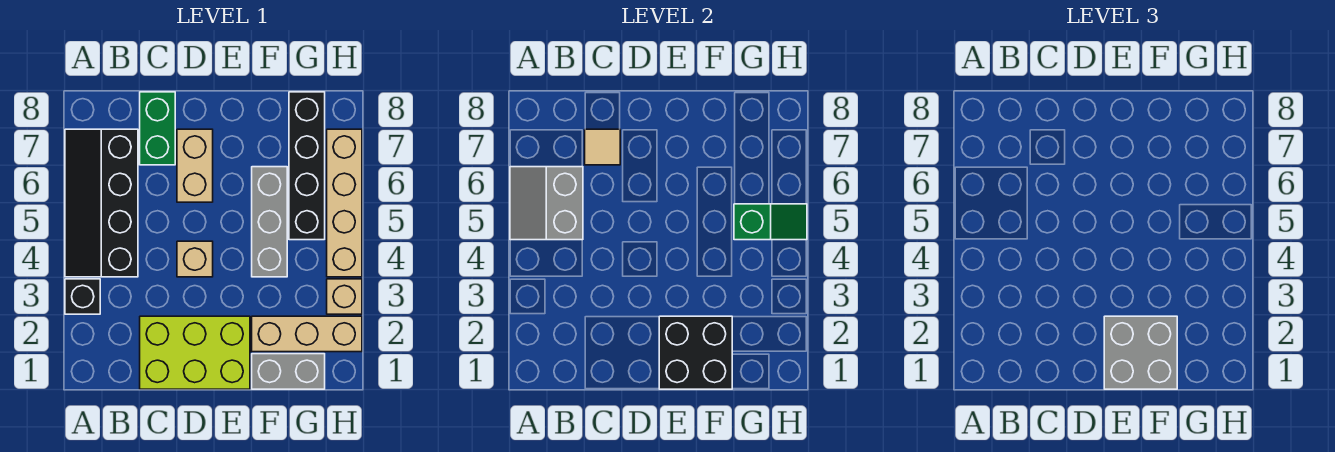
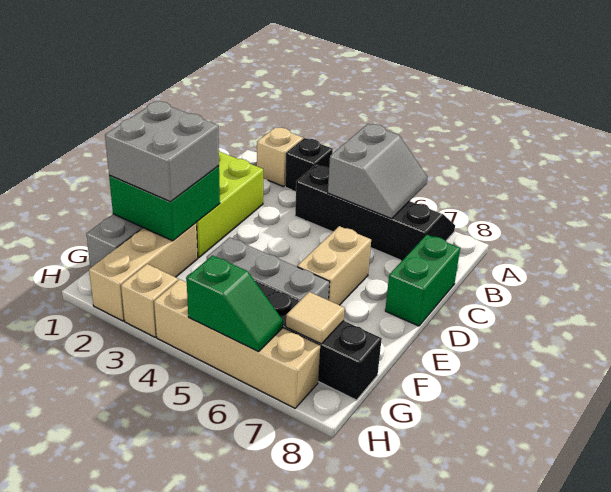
grey 2x2 slope [510,167,583,240] -> grey 2x2 slope turned to [328,124,428,219]
green 1x2 brick [140,92,175,165] -> green 1x2 brick turned to [385,235,460,326]
tan 1x1 tile [585,129,620,165] -> tan 1x1 tile moved to [286,292,345,344]
tan 1x1 brick [177,241,213,277] -> tan 1x1 brick moved to [257,127,303,187]
tan 1x2 brick [177,129,213,202] -> tan 1x2 brick turned to [297,226,371,305]
black 2x2 brick [659,316,732,389] -> green 2x2 brick [109,166,220,241]
green 1x2 slope [734,204,807,240] -> green 1x2 slope turned to [186,255,283,352]

